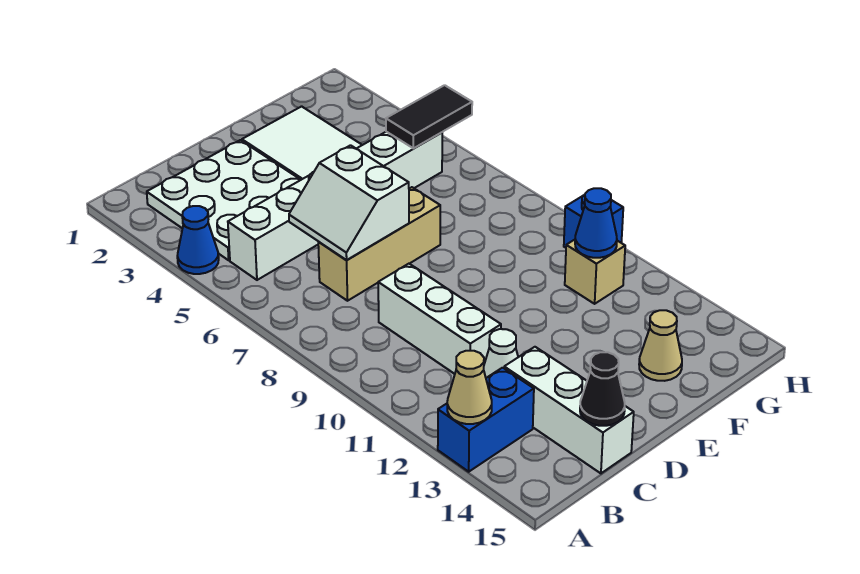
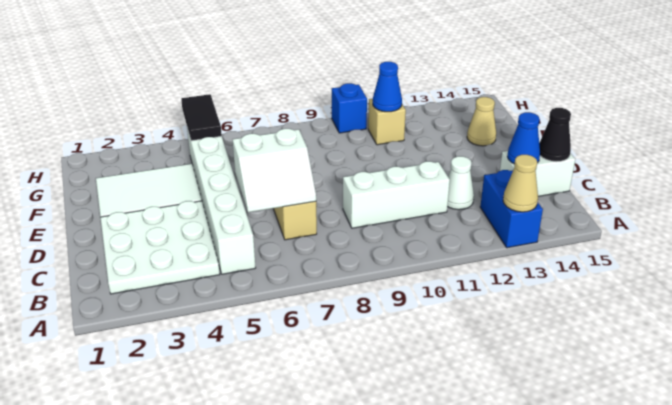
blue 1x1 cone [177,206,219,274] -> blue 1x1 cone moved to [507,112,540,164]
white 1x3 brick [504,347,634,473] -> white 1x2 brick [500,151,575,196]

